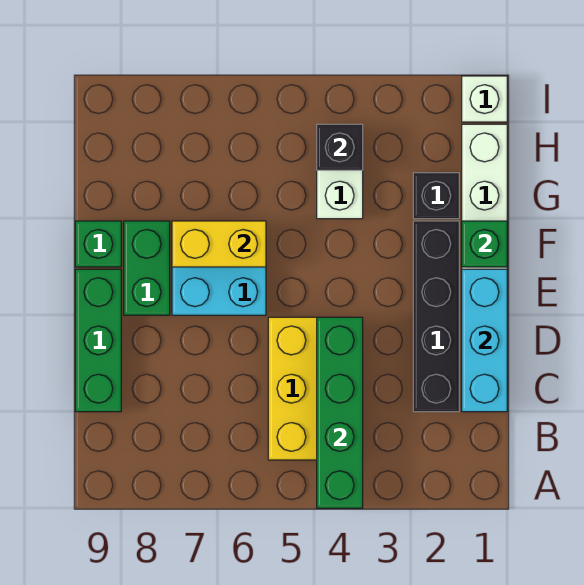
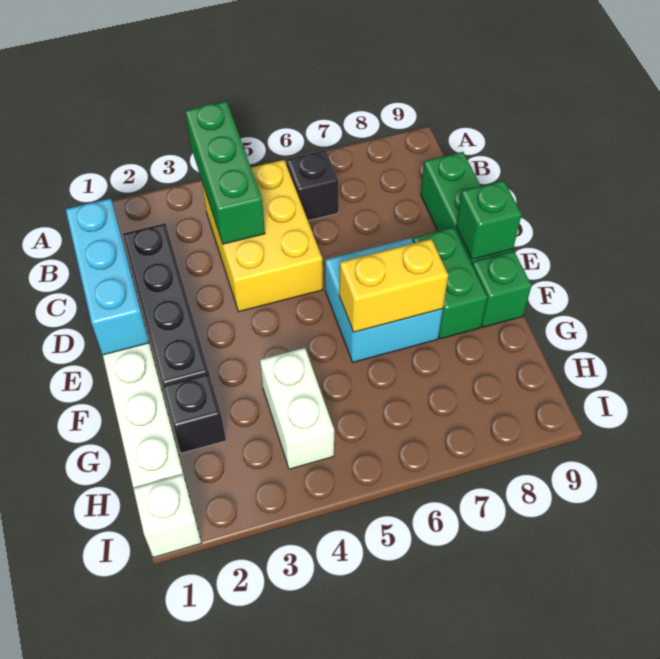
green 1x4 brick [317,317,363,508] -> green 1x3 brick [185,101,265,244]
green 1x1 brick [462,221,507,267] -> green 1x1 brick moved to [456,180,522,259]
black 1x1 brick [317,124,363,170] -> black 1x1 brick moved to [286,150,338,221]

